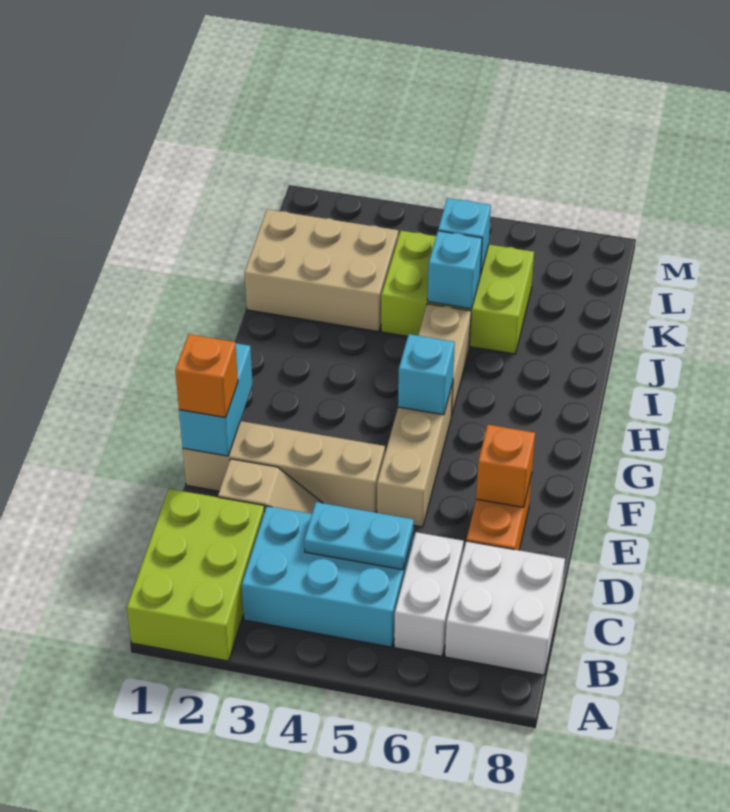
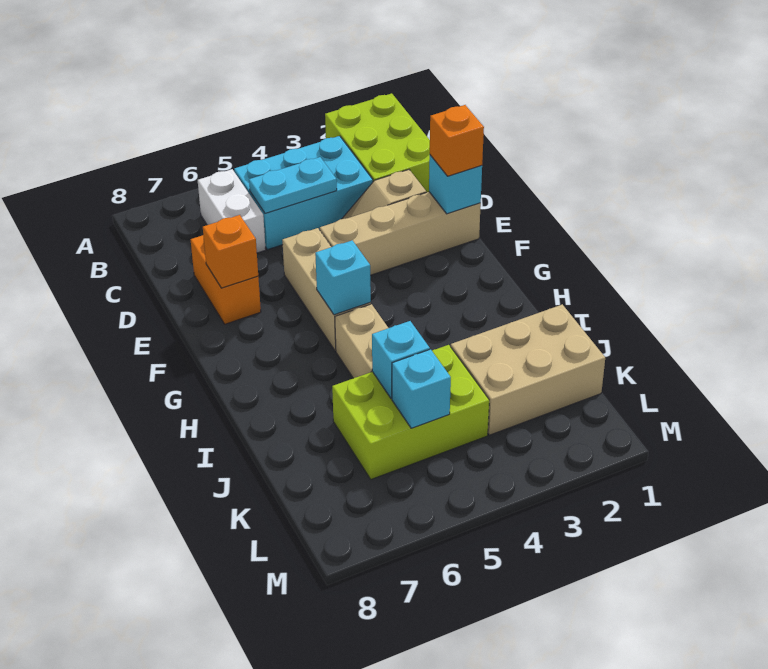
white 2x2 brick [445,541,565,675] -> none
cyan 1x2 brick [179,343,252,456] -> cyan 1x1 brick [429,155,482,214]

